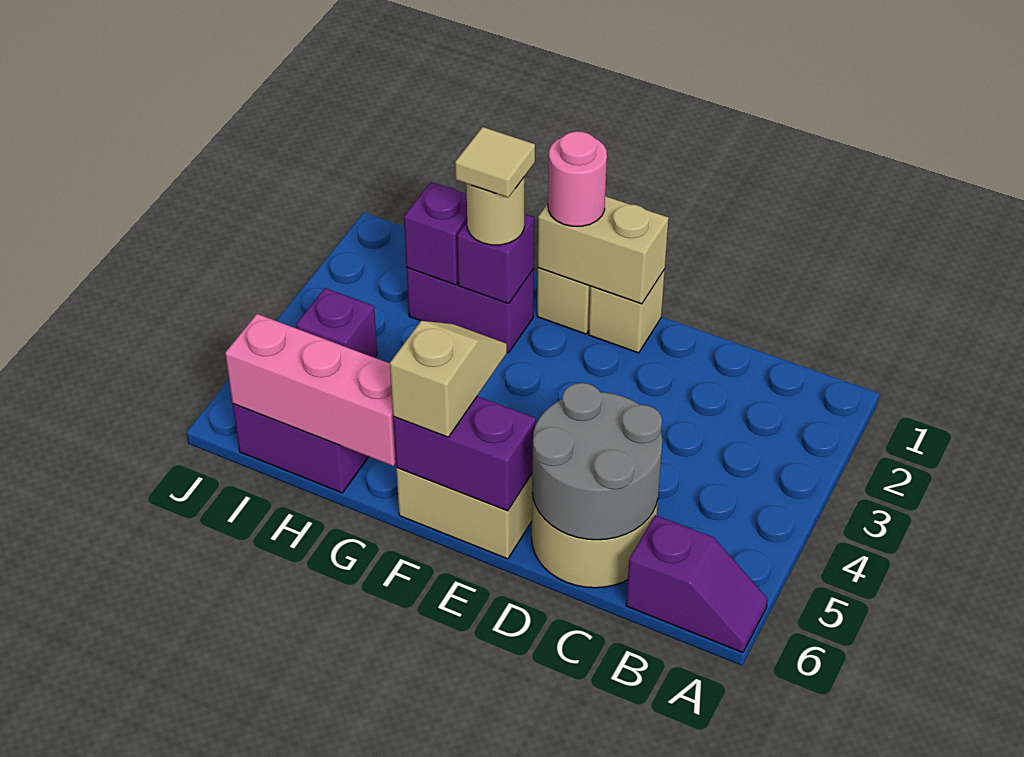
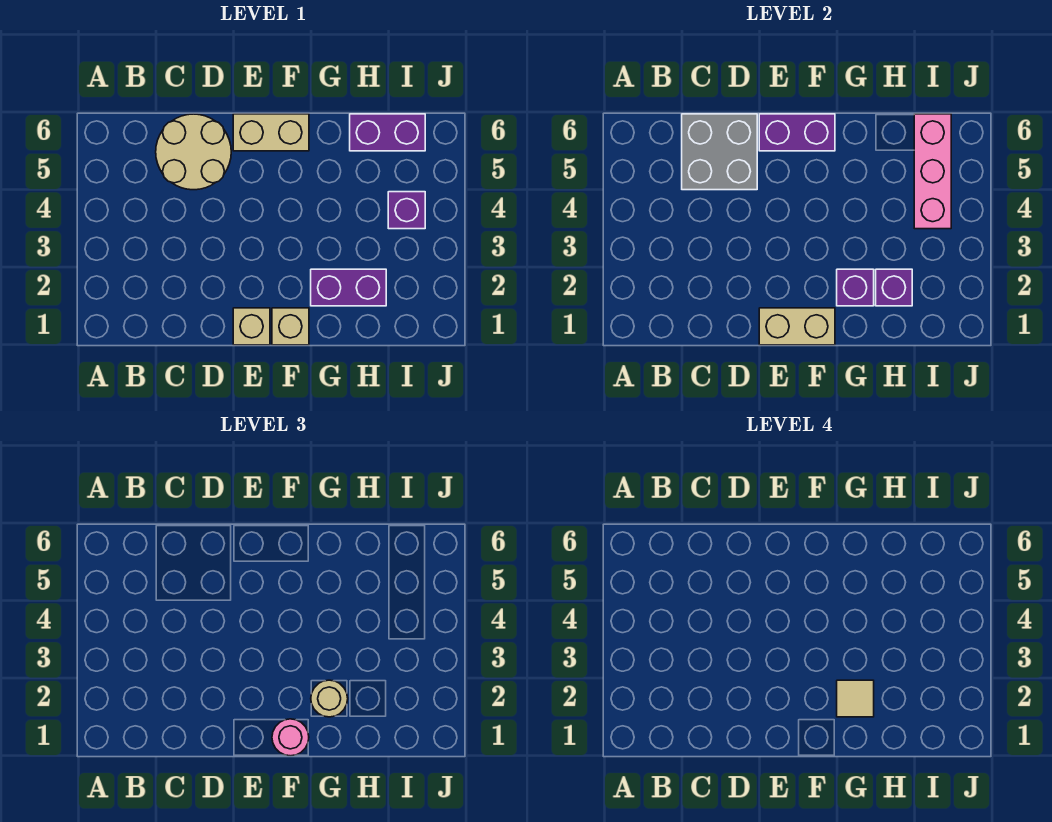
purple 1x2 slope [626,515,768,653] -> none
grey 2x2 round brick [532,383,662,540] -> grey 2x2 brick [682,114,757,190]
tan 1x2 slope [390,321,507,437] -> none
pink 1x3 brick [225,314,396,466] -> pink 1x3 brick turned to [914,114,951,229]

